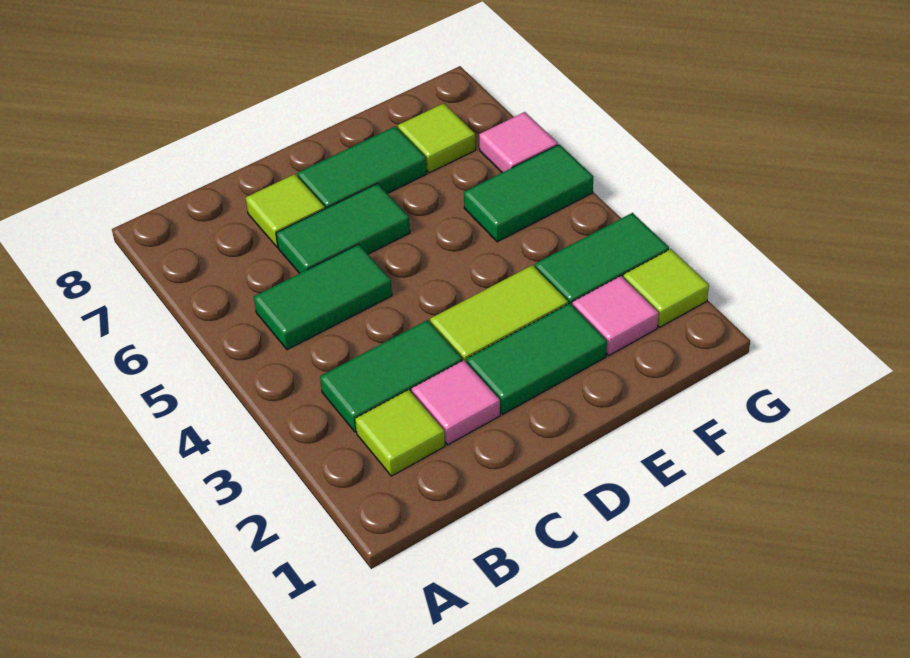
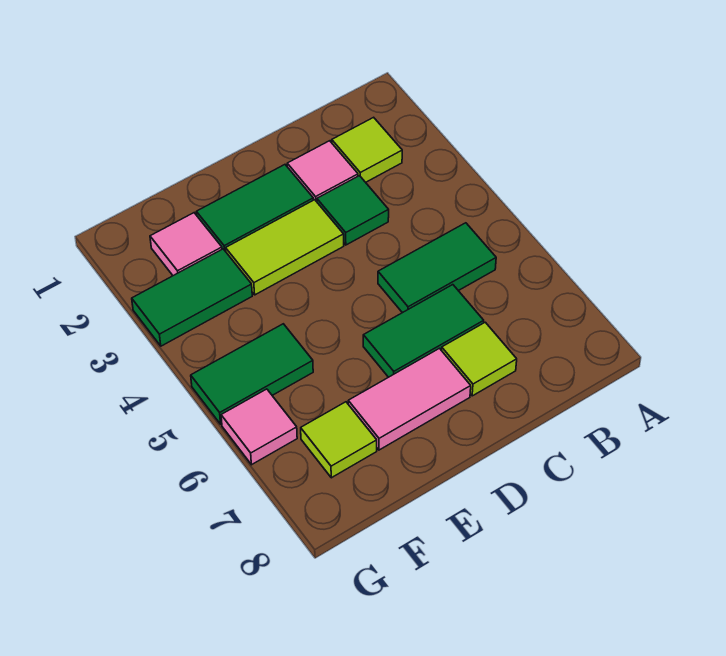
green 1x2 tile [320,320,462,432] -> green 1x1 tile [317,176,389,245]
green 1x2 tile [297,126,427,209] -> pink 1x2 tile [348,348,471,450]
lime 1x1 tile [623,249,709,327] -> none

